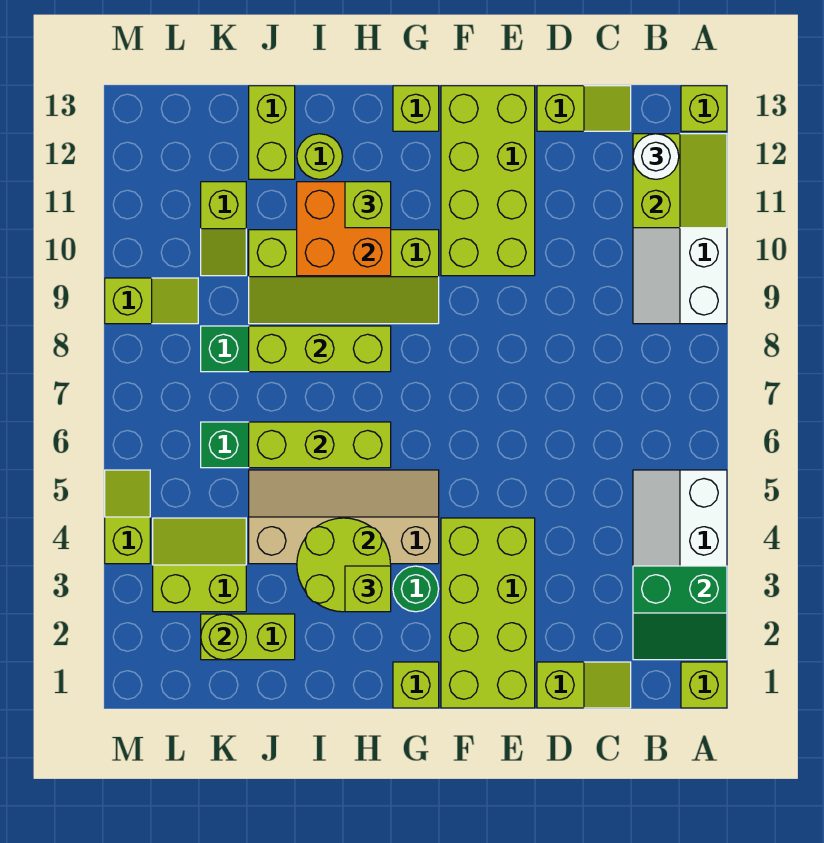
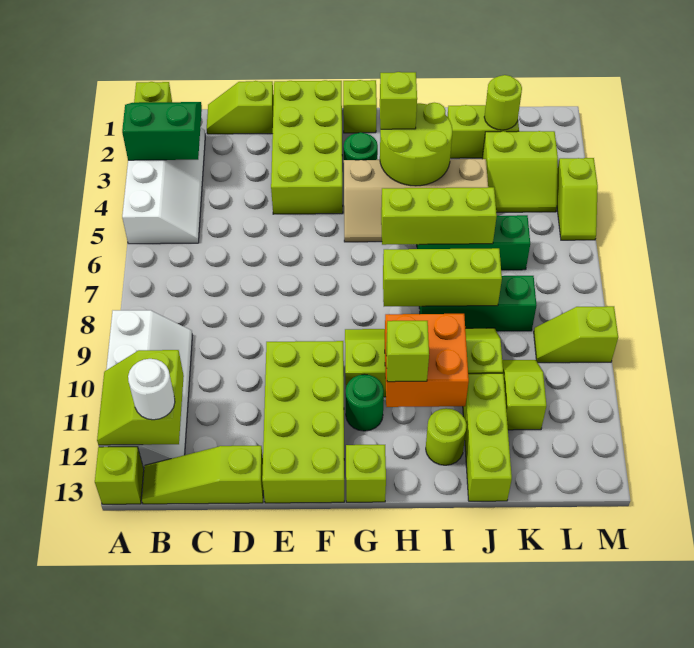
lime 1x2 slope [537,86,631,131] -> lime 1x3 slope [142,446,263,504]
none -> green 1x1 round brick [346,374,384,431]
lime 1x2 brick [249,86,295,179] -> lime 1x3 brick [463,373,512,501]

